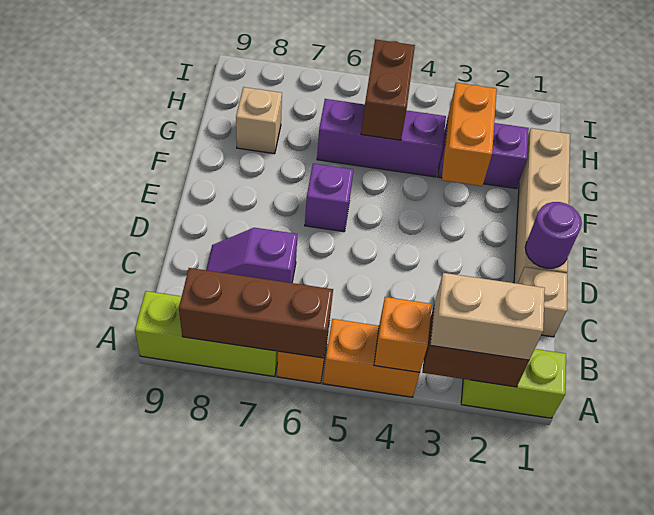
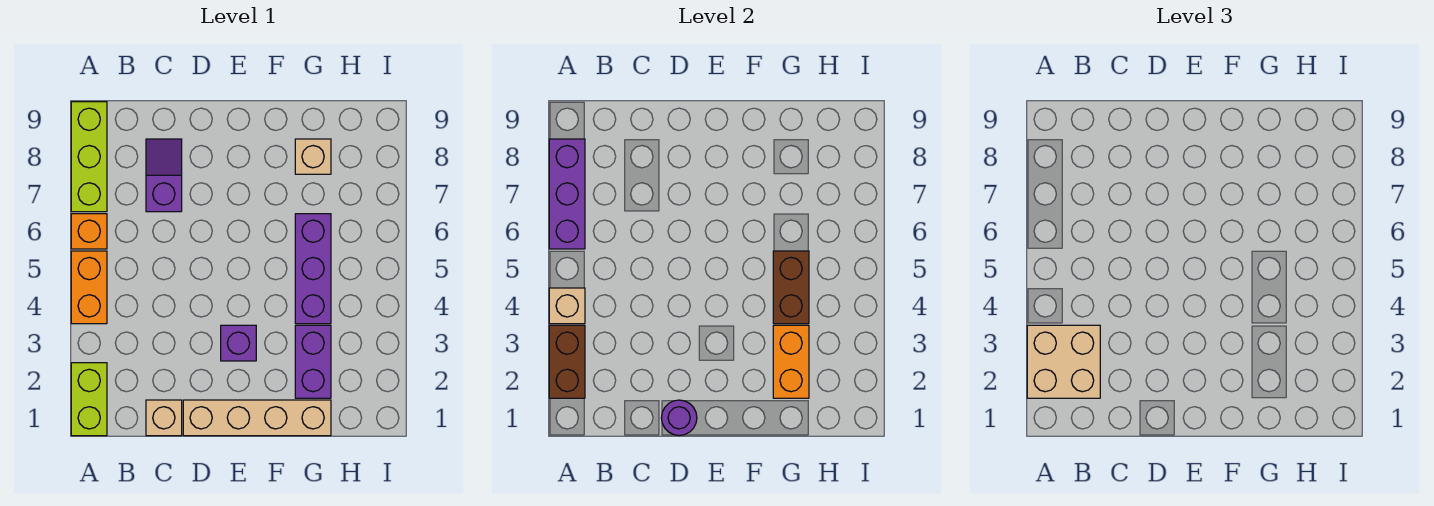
tan 1x2 brick [430,273,545,360] -> tan 2x2 brick [1027,325,1100,398]
orange 1x1 brick [374,297,432,372] -> tan 1x1 brick [549,288,585,324]
brown 1x3 brick [179,268,333,358] -> purple 1x3 brick [549,139,585,249]
purple 1x1 brick [305,164,353,232] -> purple 1x1 brick moved to [221,325,256,361]
orange 1x2 brick [442,83,497,186] -> orange 1x2 brick turned to [773,325,809,398]
brown 1x2 brick [361,40,415,140] -> brown 1x2 brick turned to [773,251,809,324]

